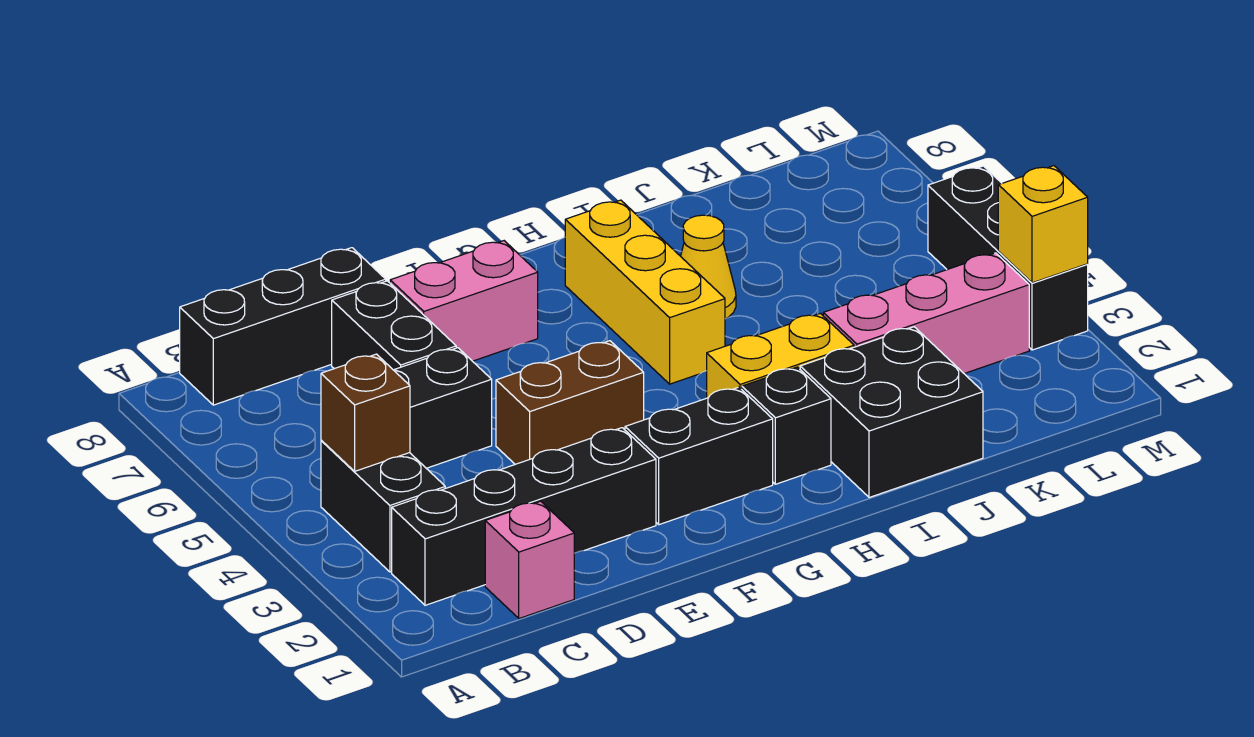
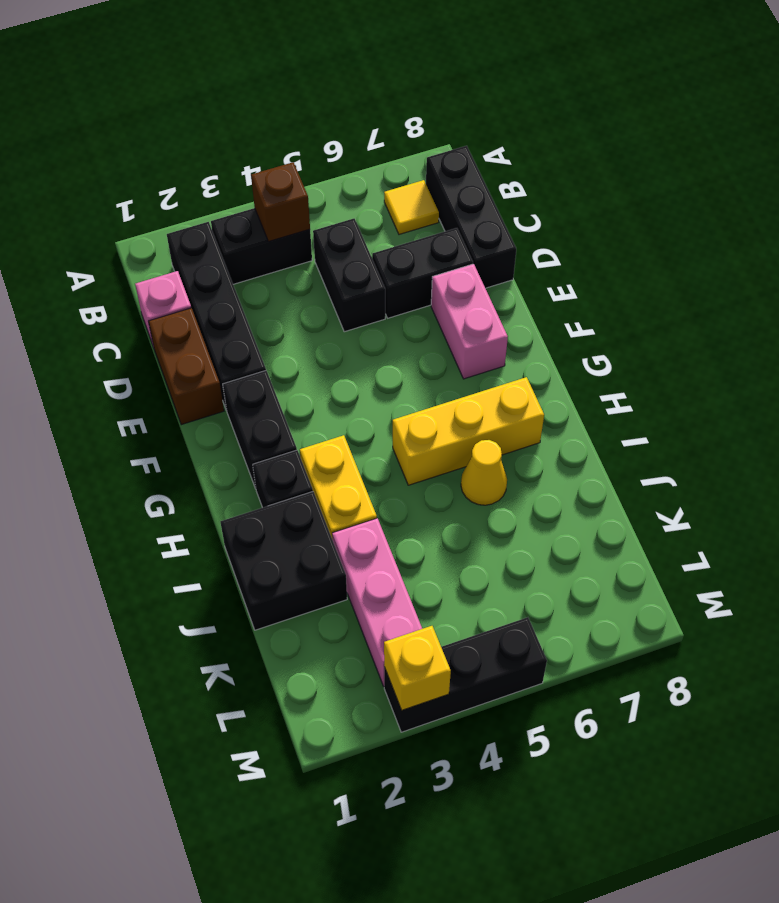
none -> yellow 1x1 tile [384,180,439,234]
brown 1x2 brick [496,341,644,464] -> brown 1x2 brick moved to [148,308,224,425]

